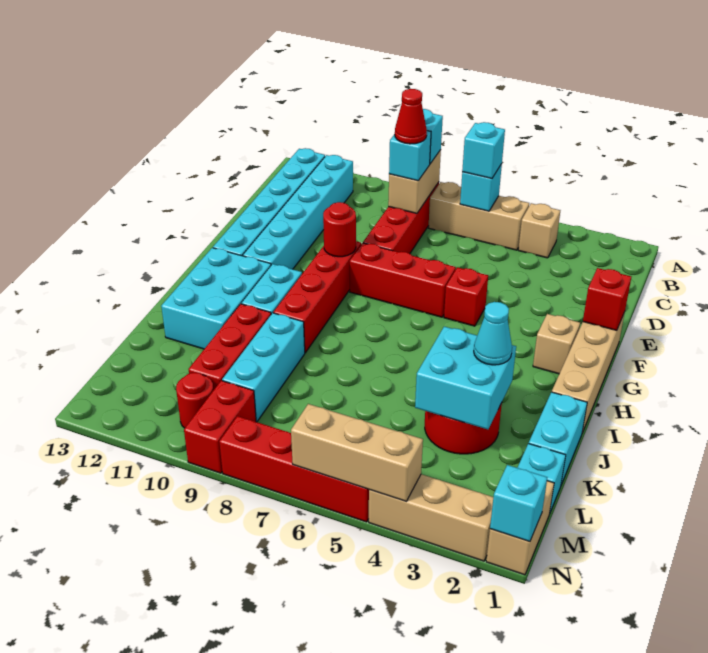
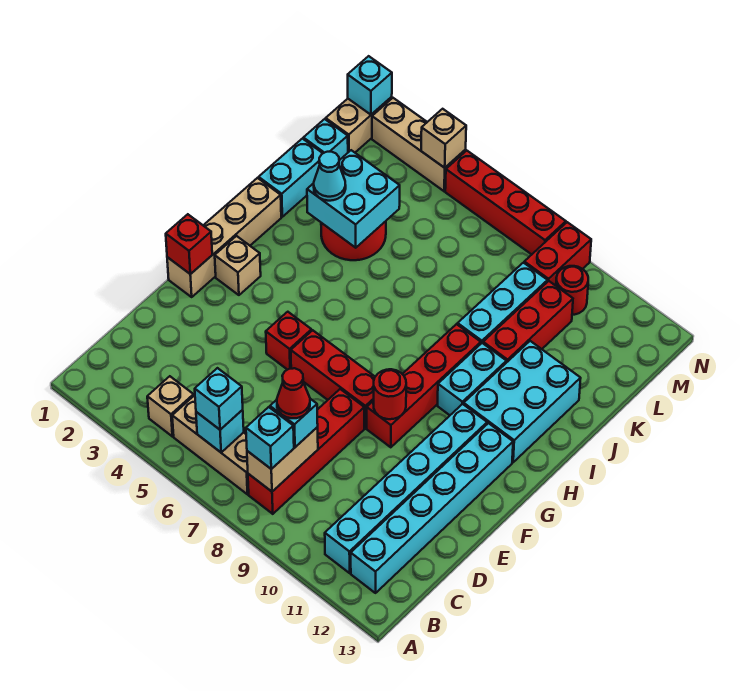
tan 1x3 brick [291,404,423,501] -> tan 1x1 brick [421,109,466,168]

